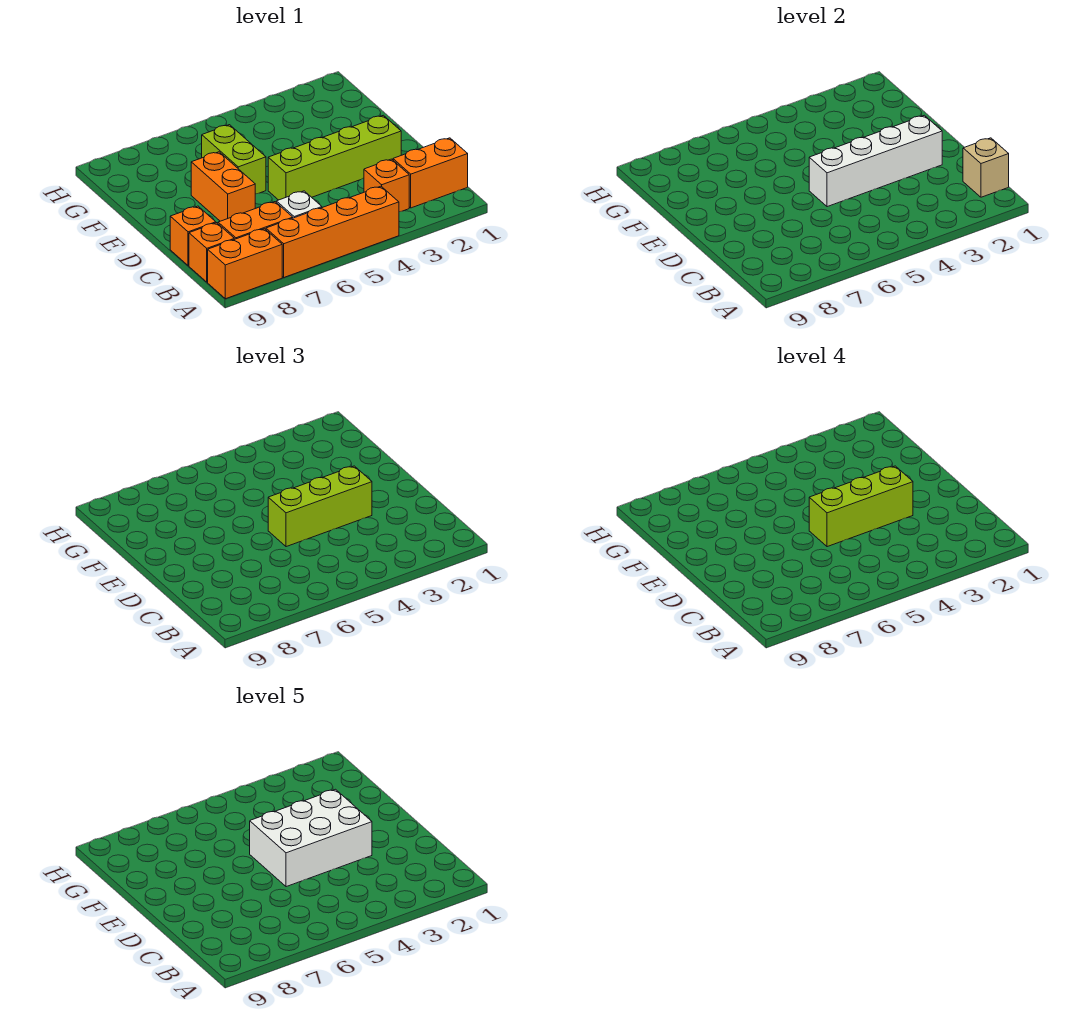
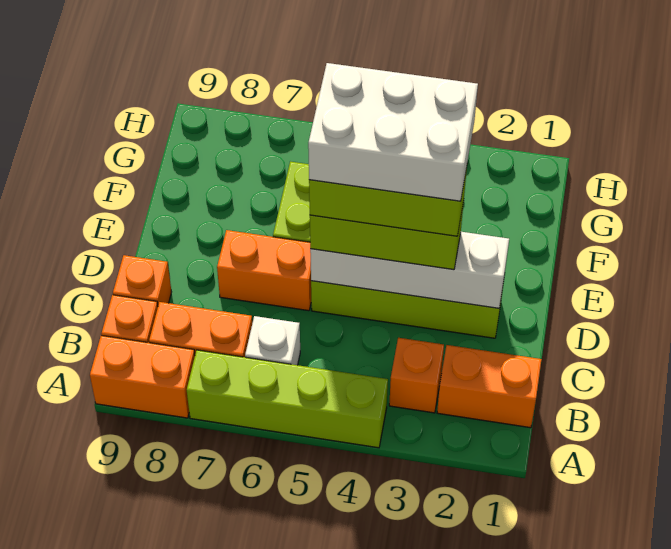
orange 1x4 brick [266,186,399,277] -> lime 1x4 brick [187,350,388,448]
tan 1x1 brick [963,138,1009,197] -> none
orange 1x2 brick [191,152,255,221] -> orange 1x2 brick turned to [217,230,311,311]

